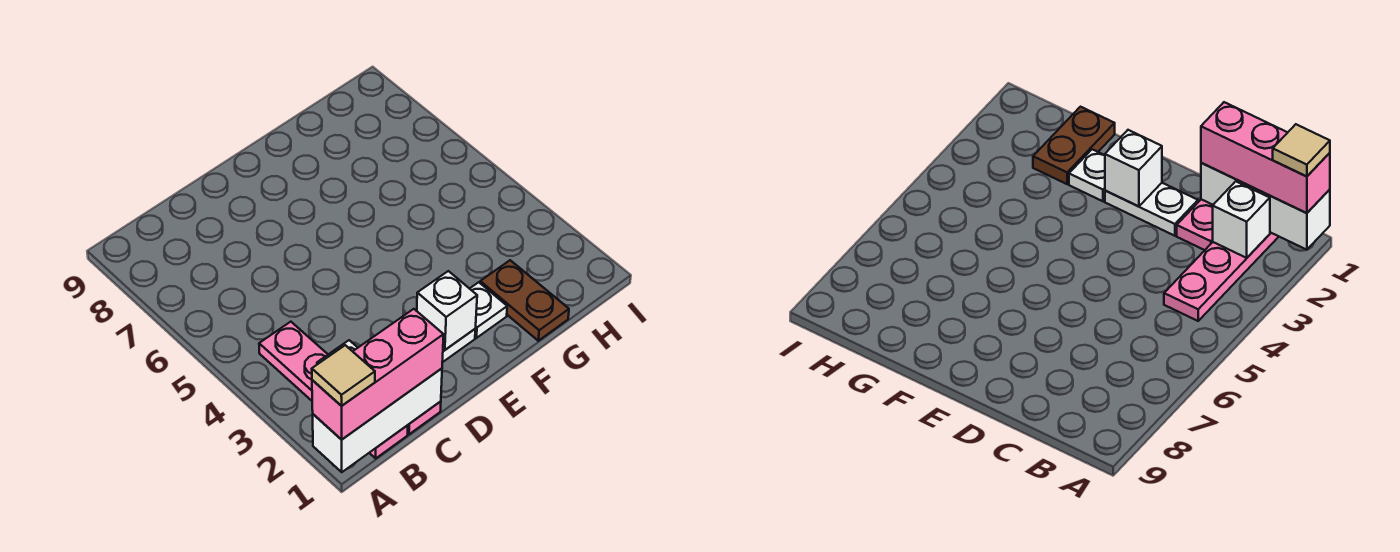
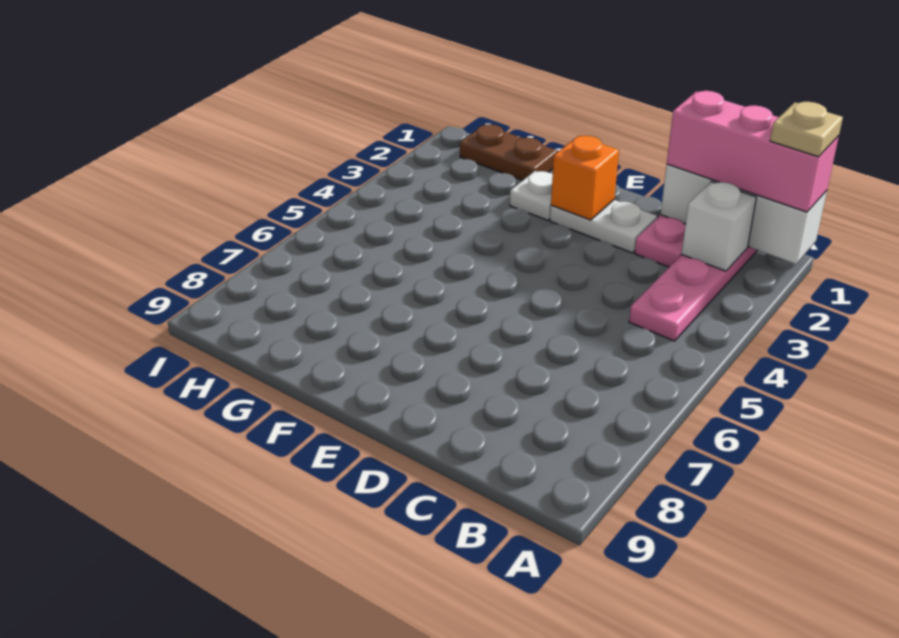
tan 1x1 tile [312,345,375,406] -> tan 1x1 plate [770,102,843,157]
white 1x1 brick [417,271,477,350] -> orange 1x1 brick [551,136,619,220]
brown 1x2 plate [480,260,569,341] -> brown 1x2 plate turned to [460,124,558,180]

